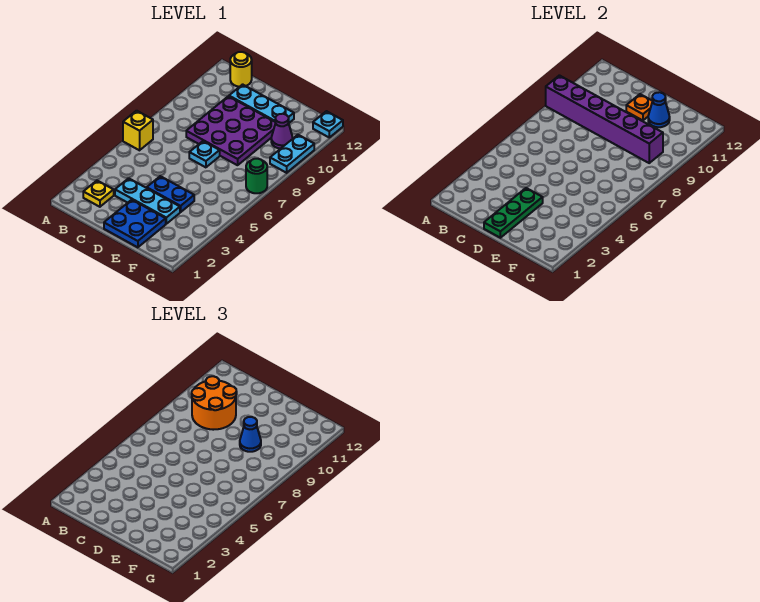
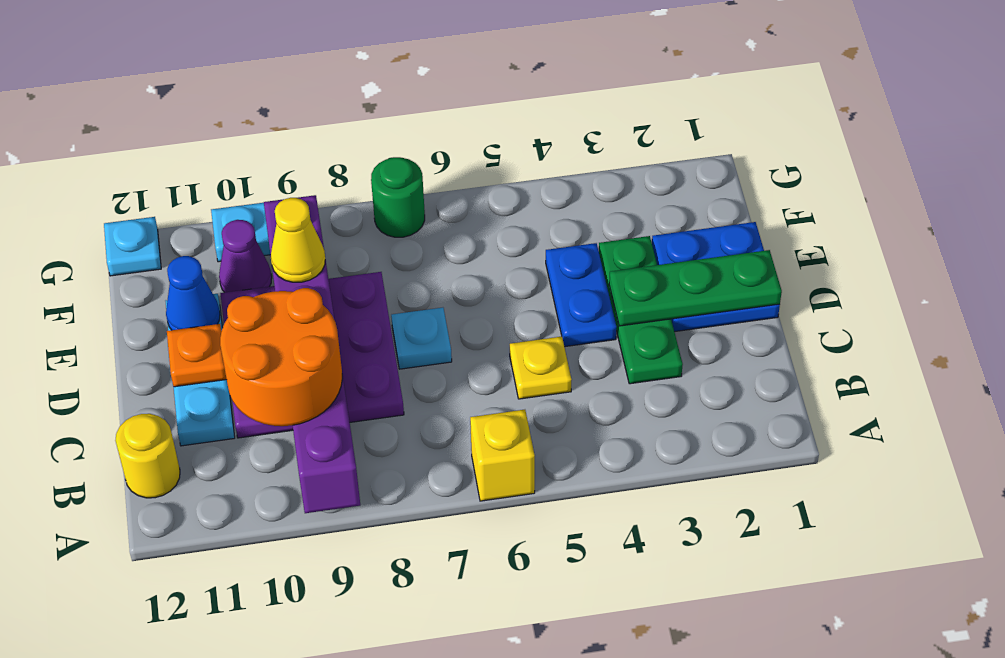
yellow 1x1 plate [83,181,114,207] -> yellow 1x1 plate moved to [510,337,572,399]
cyan 1x3 plate [115,178,180,224] -> green 1x3 plate [599,236,683,384]
blue 1x1 cone [240,417,261,452] -> yellow 1x1 cone [271,198,325,282]

